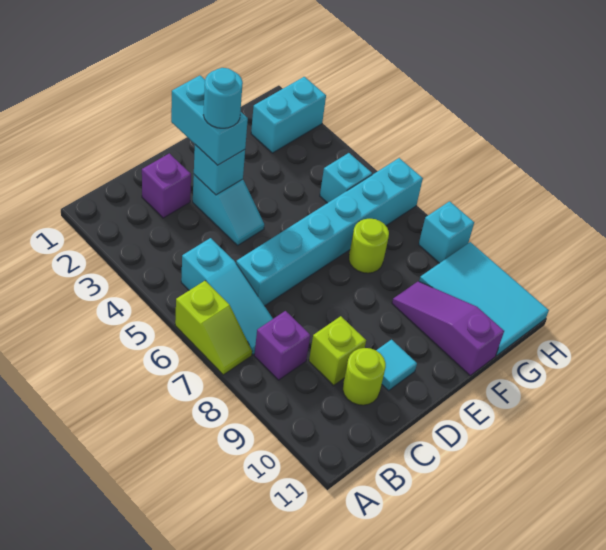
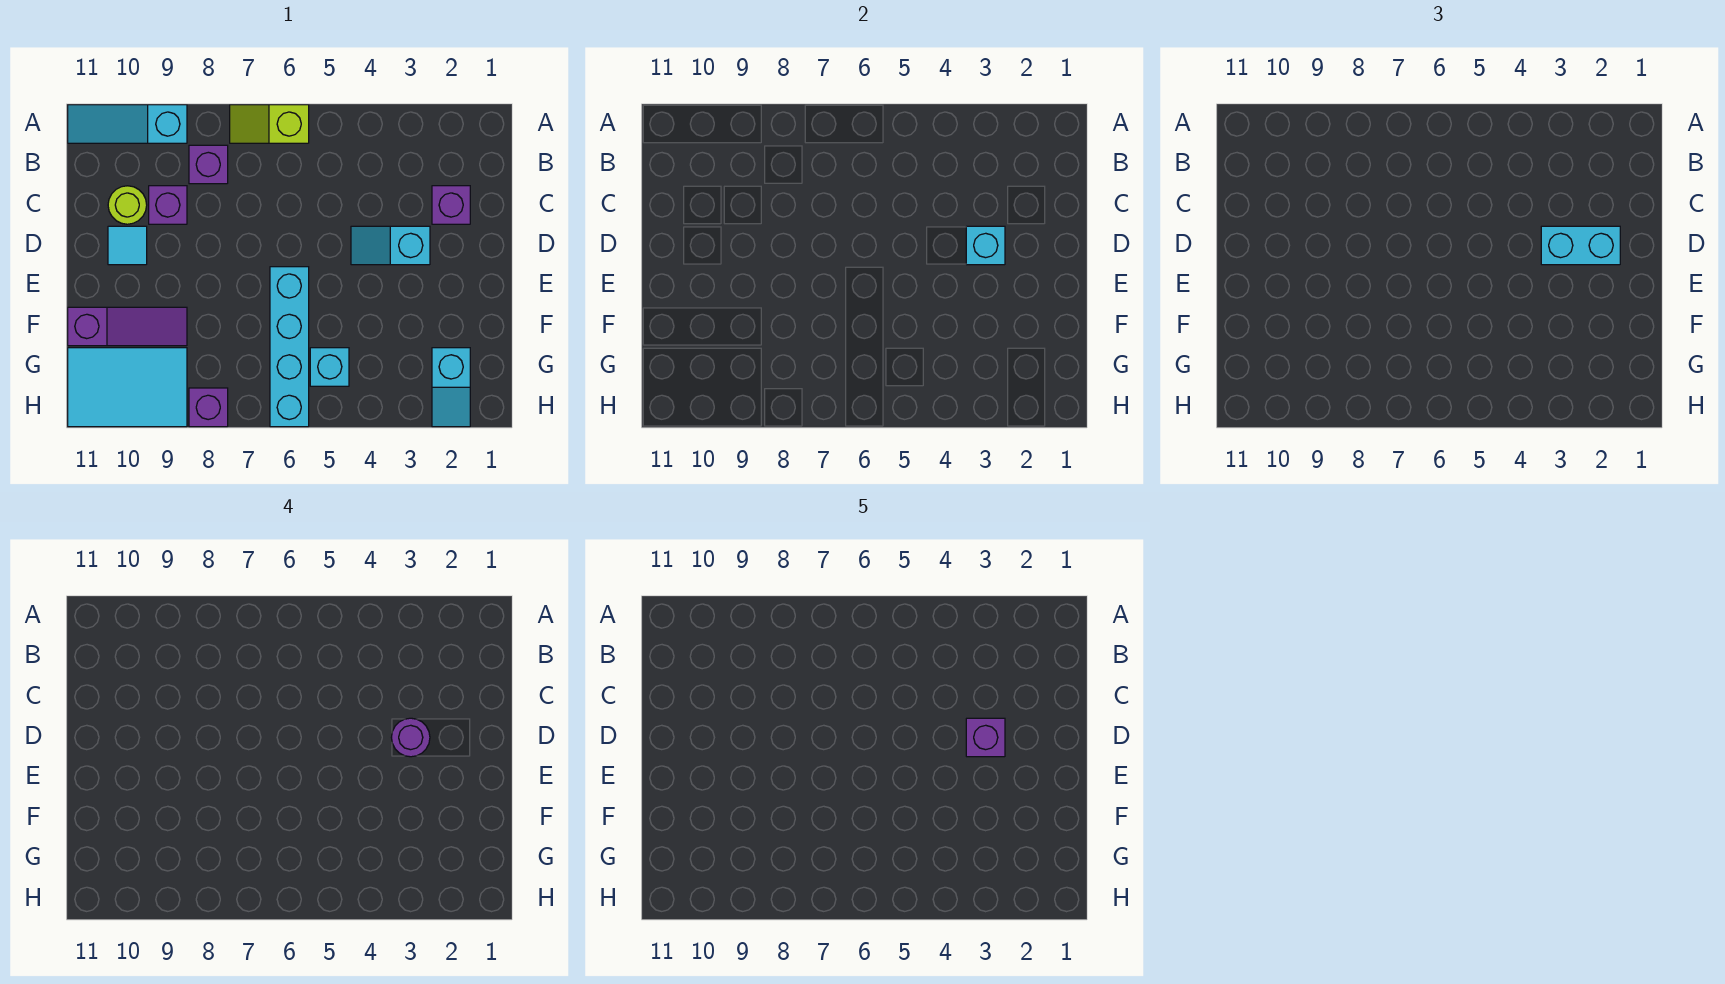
cyan 1x3 slope [181,238,273,355] -> cyan 1x3 slope moved to [68,105,187,143]
cyan 1x6 brick [236,158,423,306] -> cyan 1x4 brick [270,267,309,427]
lime 1x1 brick [309,316,366,385] -> purple 1x1 brick [149,186,187,224]
cyan 1x1 round brick [204,68,243,128] -> purple 1x1 round brick [391,718,430,757]
none -> purple 1x1 brick [966,718,1005,757]
lime 1x1 round brick [349,219,389,273] -> none
cyan 1x2 brick [251,77,326,153] -> cyan 1x2 slope [432,348,470,427]
cyan 1x1 brick [419,201,474,263] -> purple 1x1 brick [189,388,228,427]

